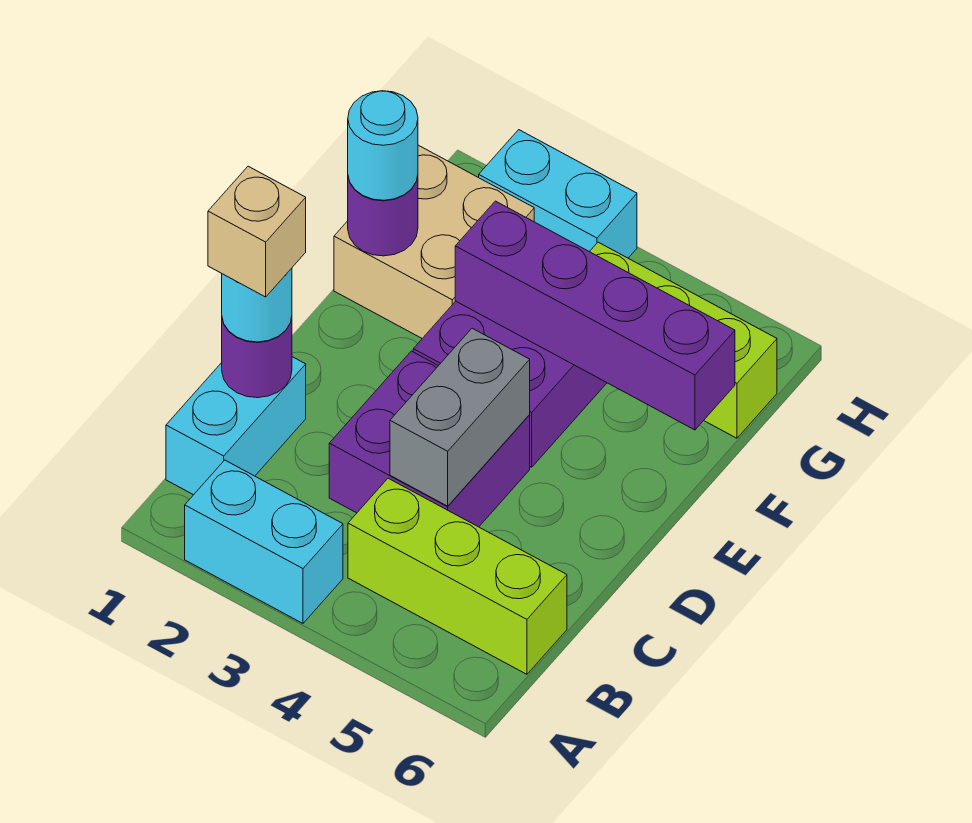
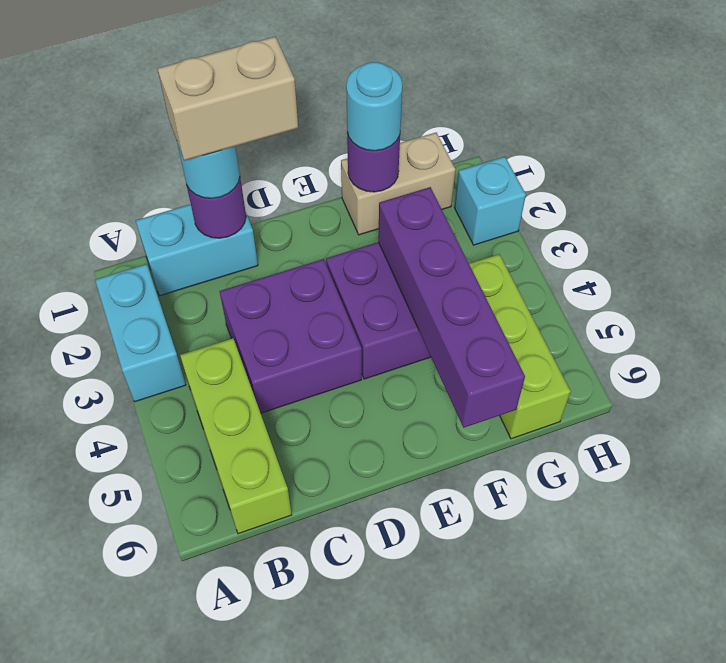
tan 1x1 brick [208,166,306,297] -> tan 1x2 brick [157,37,298,161]
grey 1x2 brick [390,328,530,506] -> none
tan 2x2 brick [334,145,534,338] -> tan 1x2 brick [341,133,455,235]
cyan 1x2 brick [479,130,637,258] -> cyan 1x1 brick [454,157,526,245]

